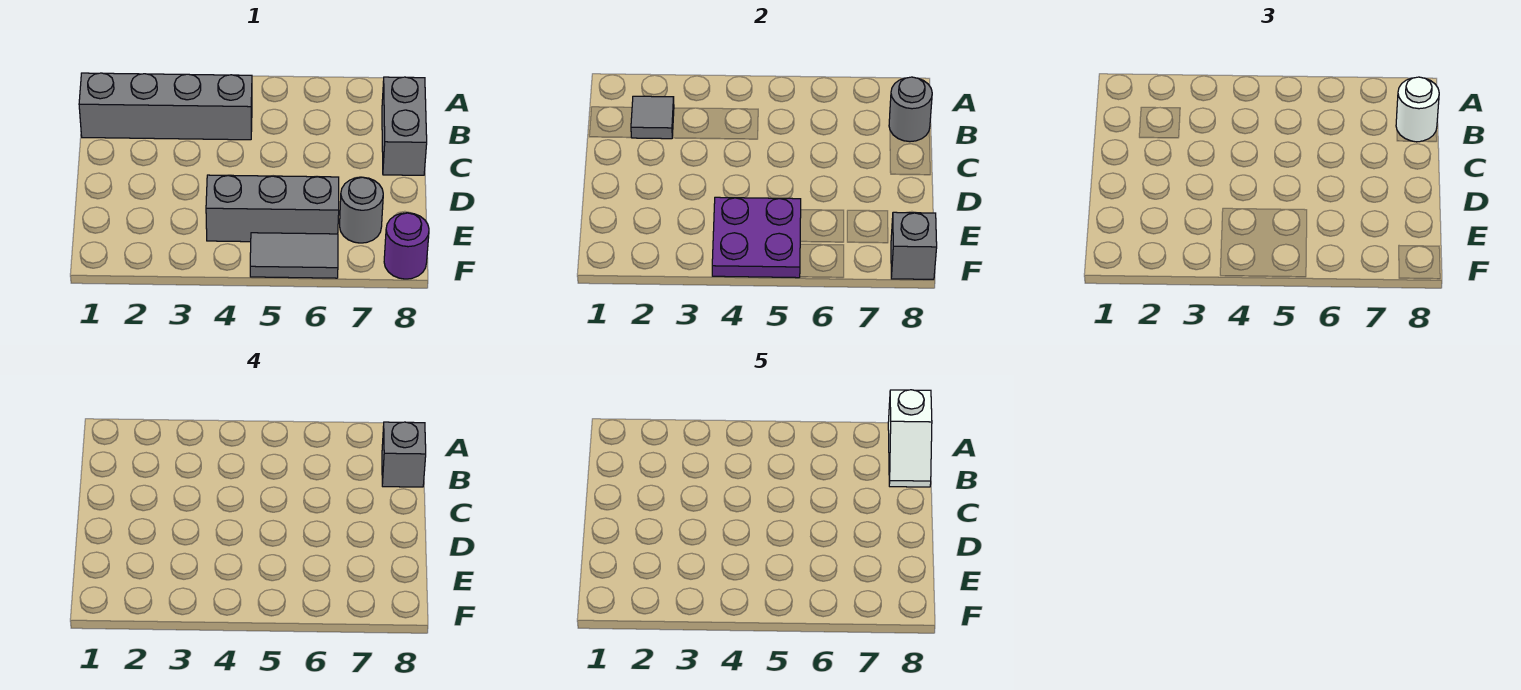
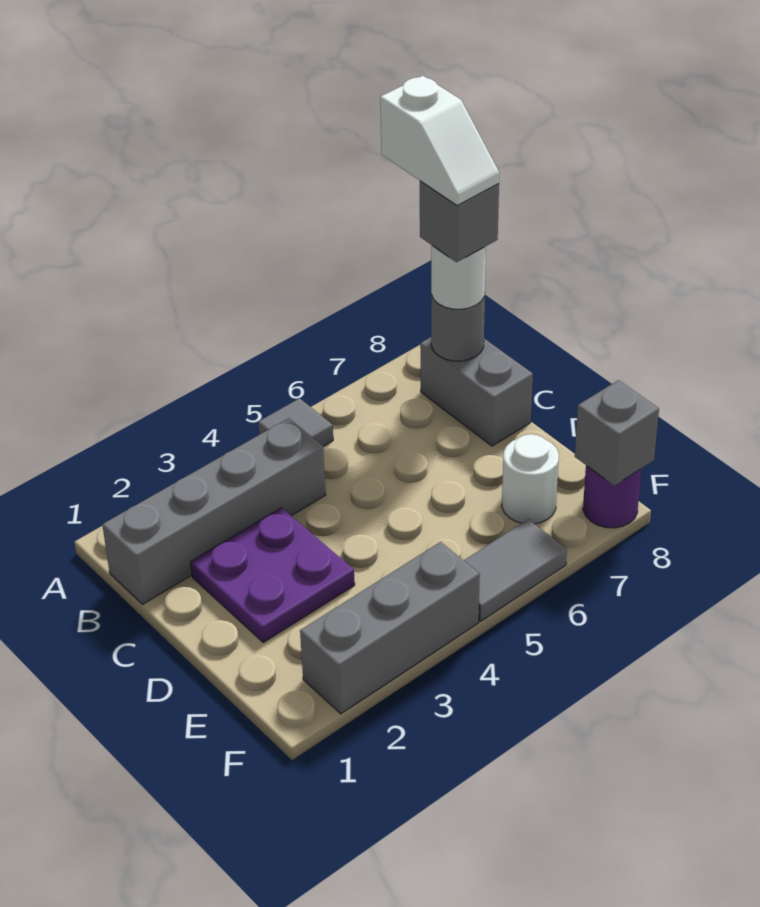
grey 1x1 tile [631,96,674,139] -> grey 1x1 tile moved to [258,398,333,446]
grey 1x3 brick [206,175,339,242] -> grey 1x3 brick moved to [300,542,480,714]
purple 2x2 plate [712,197,801,278] -> purple 2x2 plate moved to [191,508,355,643]
grey 1x1 round brick [340,177,383,243] -> white 1x1 round brick [502,434,559,524]

